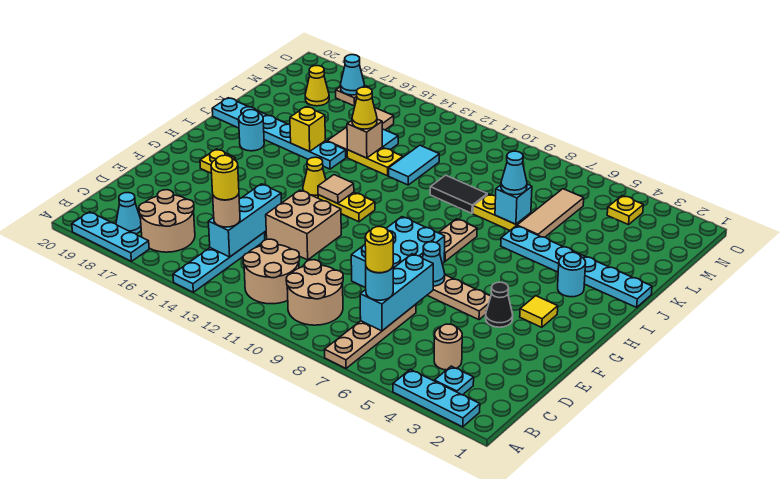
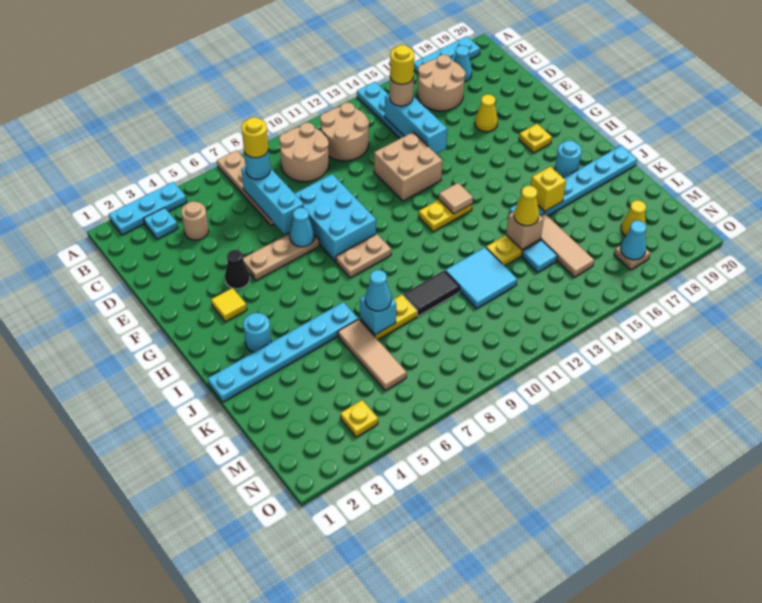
tan 1x2 plate [439,219,477,261] -> tan 1x2 plate turned to [336,234,391,278]
yellow 1x1 cone [303,157,326,198] -> yellow 1x1 cone moved to [475,94,498,132]
cyan 1x2 tile [389,145,439,185] -> cyan 2x2 tile [445,247,517,308]

